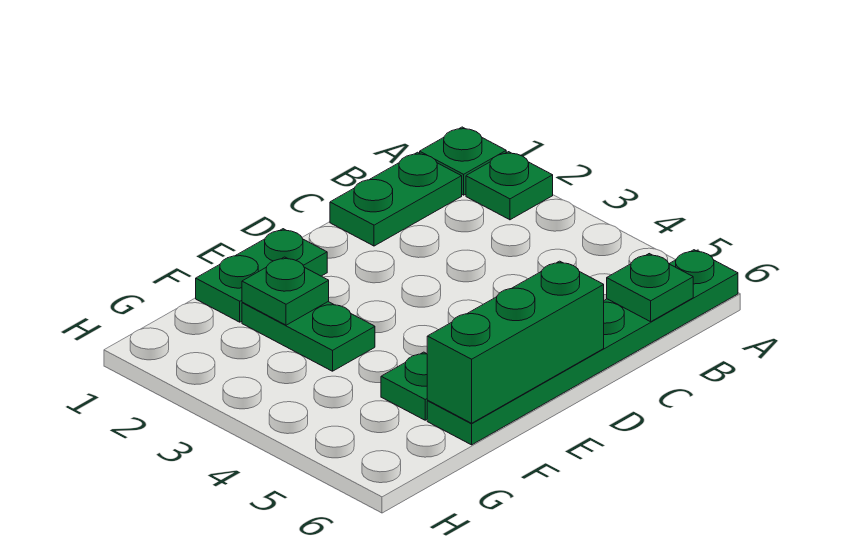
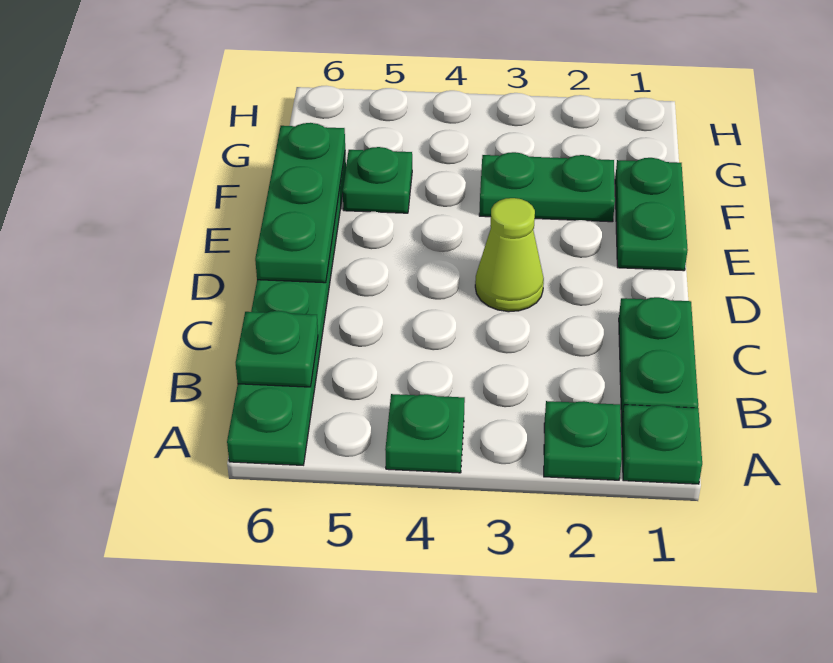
none -> lime 1x1 cone [475,198,544,312]
green 1x3 brick [427,261,604,423] -> green 1x3 plate [255,123,345,283]
green 1x1 plate [242,257,329,325] -> green 1x1 plate moved to [385,394,465,473]

